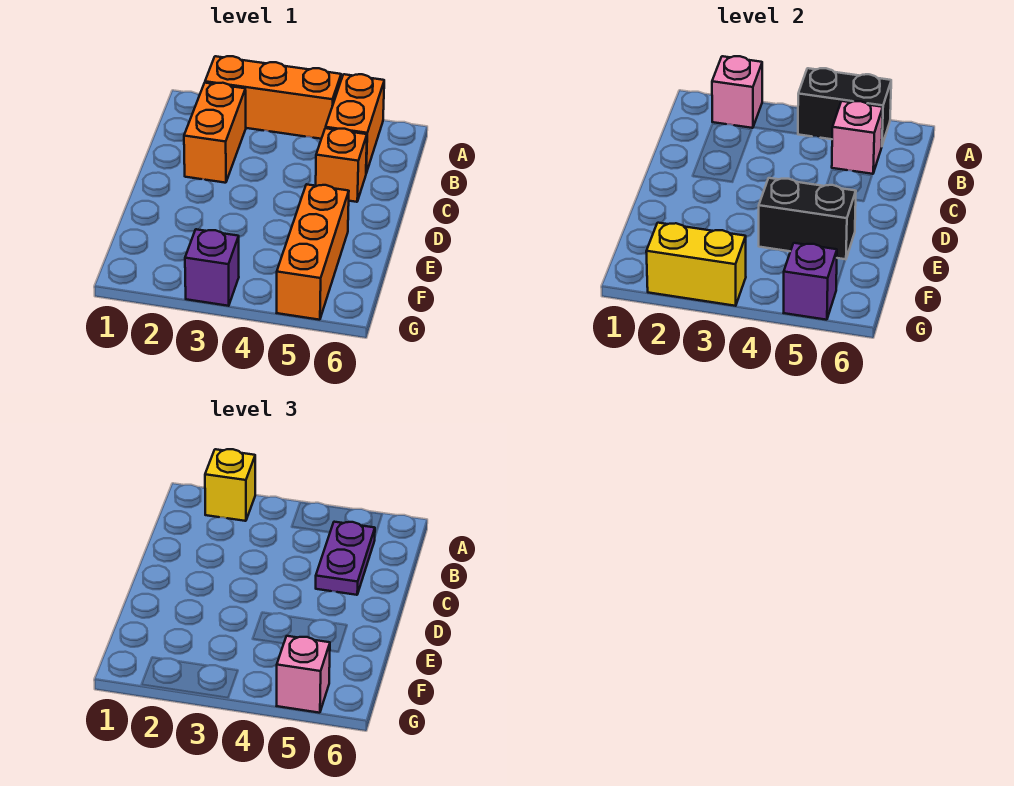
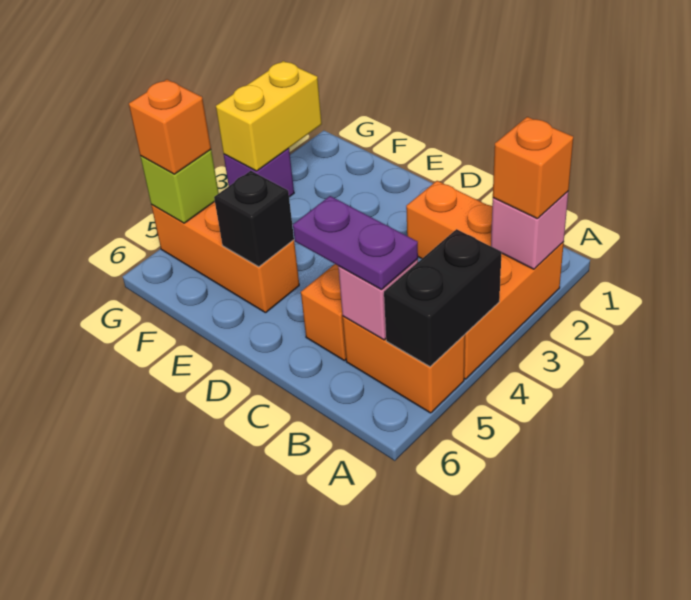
yellow 1x1 brick [205,449,255,521] -> orange 1x1 brick [493,117,573,218]
black 1x2 brick [759,178,856,260] -> black 1x1 brick [214,171,294,267]
purple 1x1 brick [784,243,837,320] -> lime 1x1 brick [140,150,219,223]
pink 1x1 brick [277,636,330,713] -> orange 1x1 brick [129,80,211,174]

